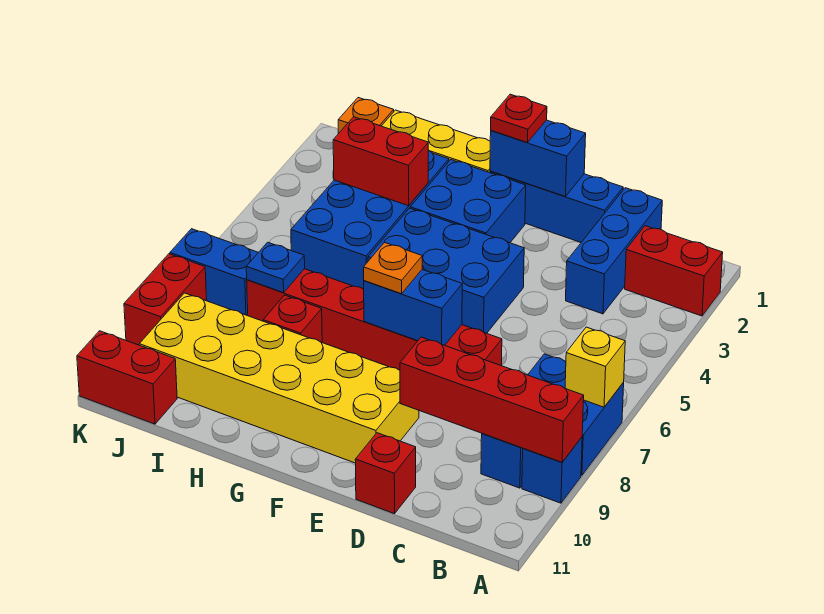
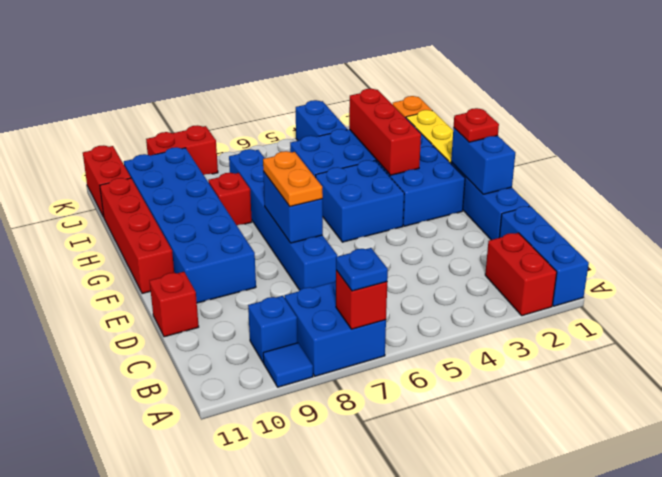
yellow 1x1 brick [565,327,625,407] -> red 1x1 brick [336,270,387,329]
blue 1x1 brick [522,437,582,503] -> blue 1x1 tile [263,343,313,387]
red 1x4 brick [400,337,584,462] -> red 1x4 brick moved to [100,178,174,294]
blue 1x3 brick [566,188,662,314] -> blue 1x3 brick turned to [499,206,589,306]
red 1x6 brick [247,269,502,370] -> blue 1x6 brick [229,149,337,290]
blue 2x3 brick [368,208,524,333] -> blue 2x2 brick [316,160,404,242]
yellow 2x6 brick [139,293,419,463] -> blue 2x6 brick [124,147,256,303]
orange 1x1 plate [364,242,422,294] -> orange 1x2 plate [263,151,323,207]
red 1x2 brick [333,117,429,206] -> red 1x3 brick [349,89,421,175]
blue 1x1 plate [246,242,305,293] -> blue 1x1 plate moved to [336,248,388,291]
blue 1x2 brick [170,229,258,316] -> blue 1x2 brick moved to [296,100,347,141]

